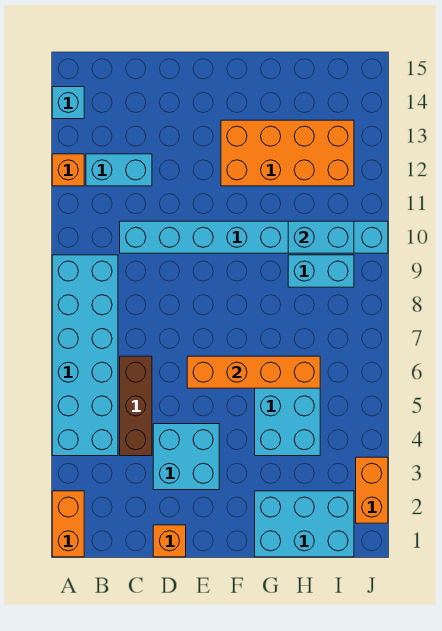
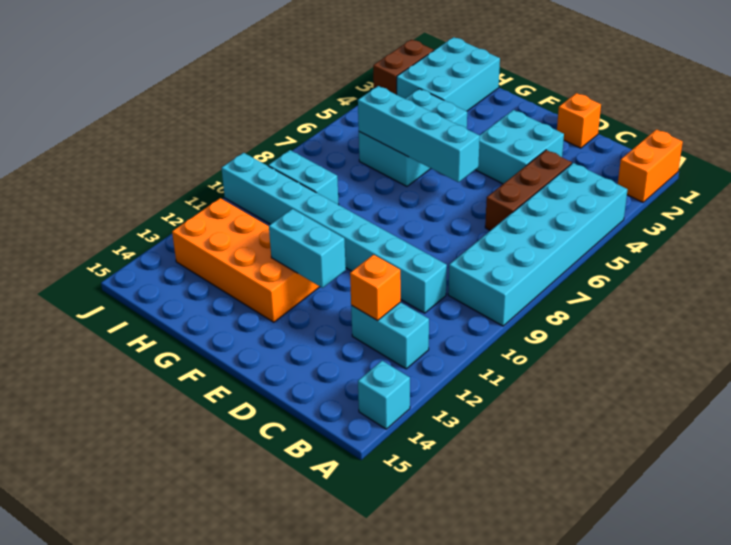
orange 1x1 brick [52,154,84,186] -> orange 1x1 brick moved to [350,255,401,321]
orange 1x4 brick [187,356,320,388] -> cyan 1x4 brick [358,86,480,182]
cyan 2x3 brick [255,491,354,557] -> cyan 2x3 brick turned to [397,37,500,111]
cyan 1x2 brick [288,221,354,253] -> cyan 1x2 brick moved to [269,209,346,288]
orange 1x2 brick [356,457,388,523] -> brown 1x2 brick [373,39,434,95]

